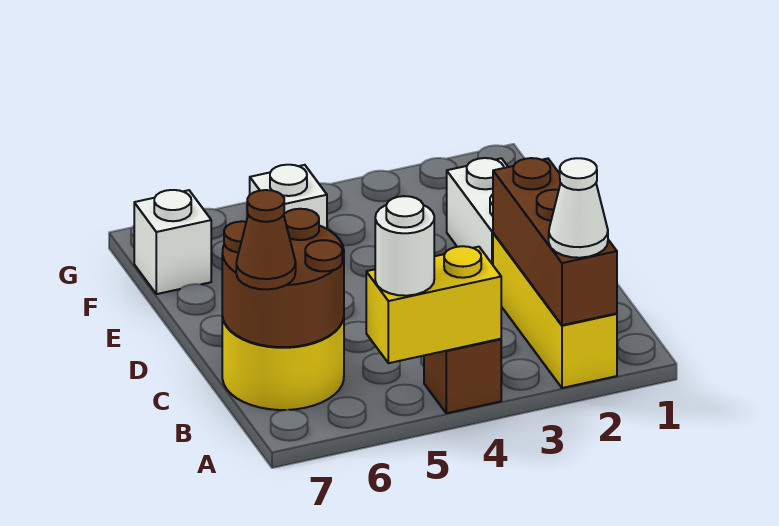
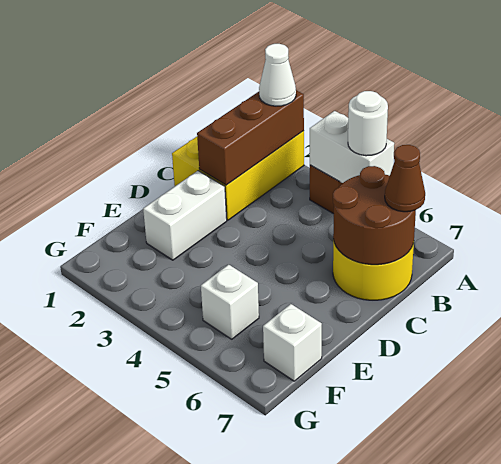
yellow 1x3 brick [493,233,617,388] -> yellow 2x3 brick [172,131,304,220]
yellow 1x2 brick [366,246,501,363] -> white 1x2 brick [310,111,394,183]

